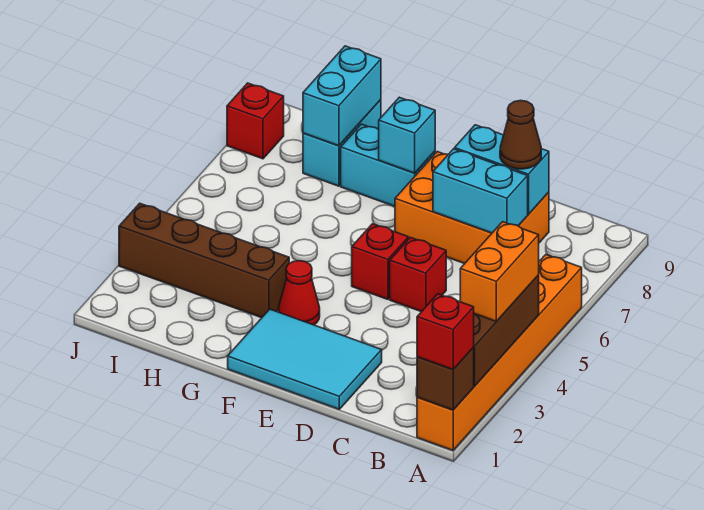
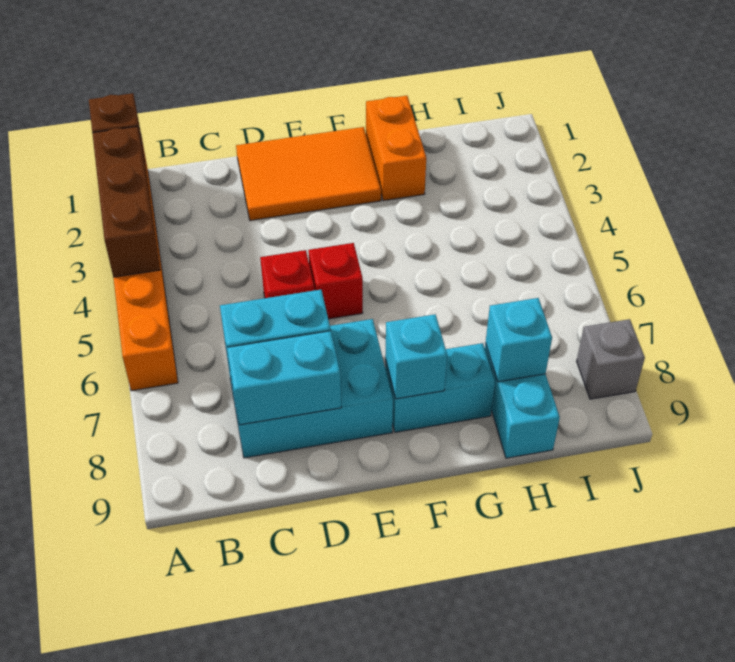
red 1x1 brick [417,294,474,369] -> none
orange 1x2 brick [460,222,539,321] -> orange 1x2 brick moved to [366,96,426,201]
orange 2x3 brick [395,152,549,264] -> cyan 2x3 brick [226,319,393,458]
brown 1x1 cone [500,100,541,169] -> none
cyan 2x3 tile [228,309,382,409] -> orange 2x3 tile [236,127,381,221]
red 1x1 cone [278,261,320,325] -> none
brown 1x4 brick [119,203,289,318] -> none
cyan 1x2 brick [303,46,381,146] -> cyan 1x1 brick [486,298,552,382]
red 1x1 brick [227,83,284,159] -> grey 1x1 brick [577,319,645,399]

